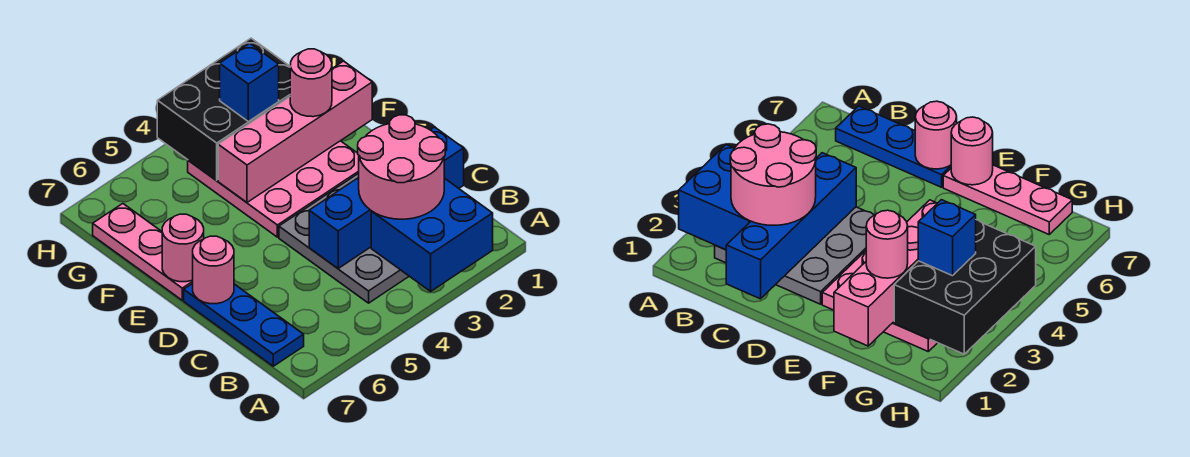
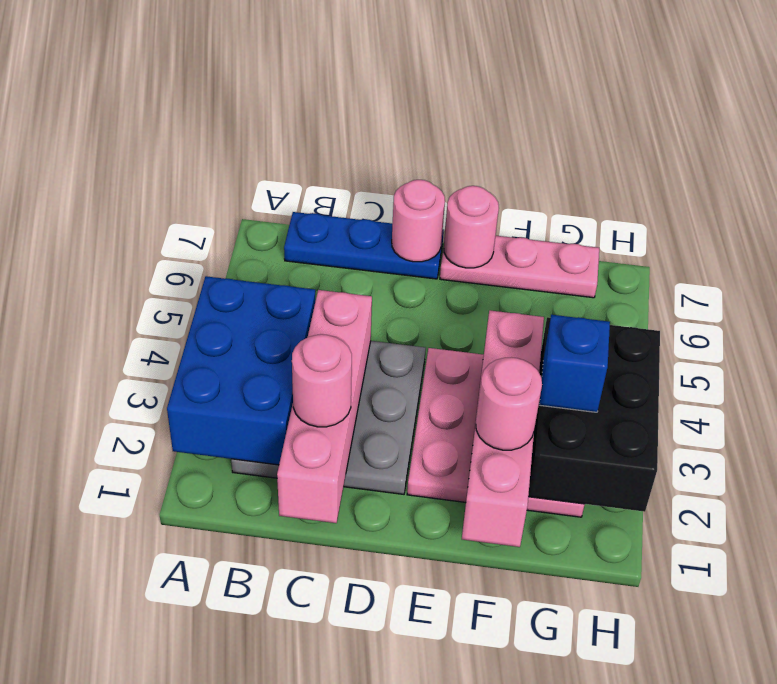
blue 2x2 brick [371,178,493,291] -> blue 2x3 brick [167,276,316,465]
pink 2x2 round brick [358,115,445,219] -> pink 1x1 round brick [292,334,352,427]
blue 1x4 brick [309,127,464,268] -> pink 1x4 brick [277,290,372,523]

